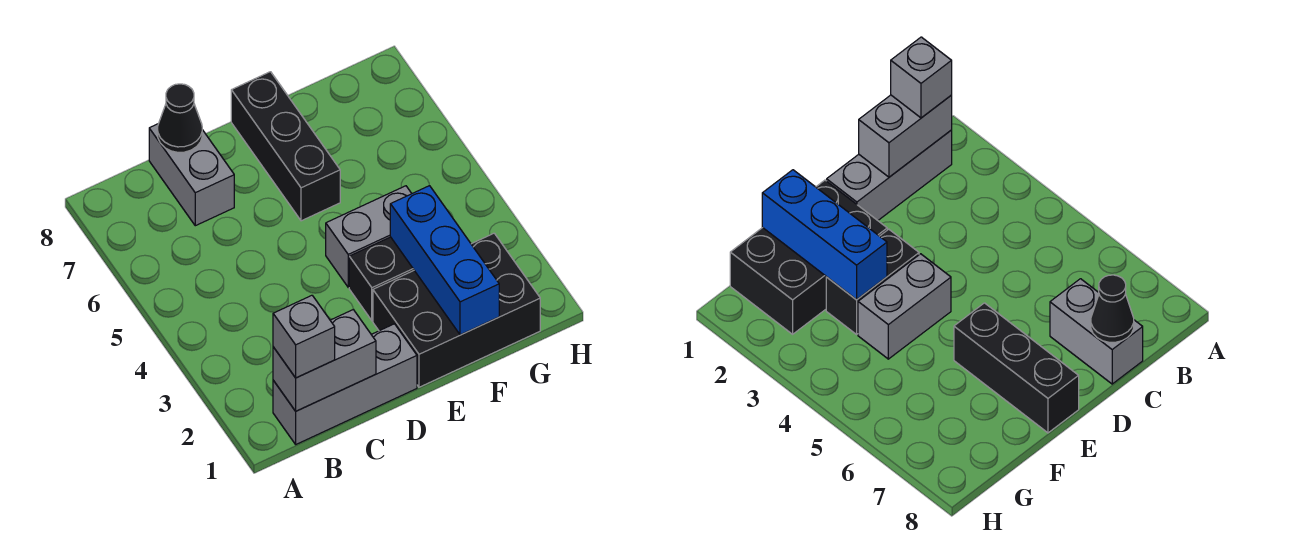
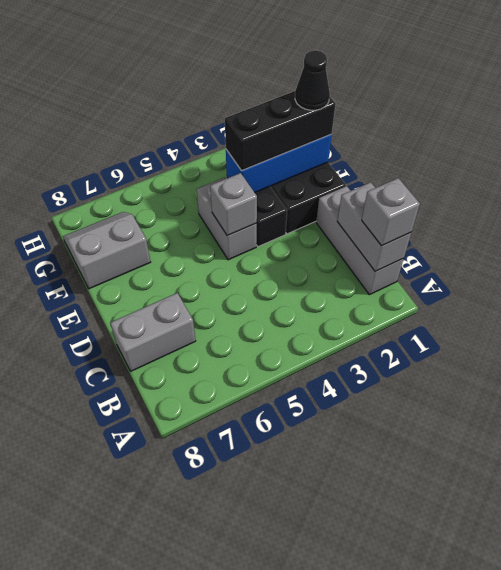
black 1x1 cone [158,84,202,152] -> black 1x1 cone moved to [295,50,330,110]
none -> grey 1x1 brick [210,173,257,236]
black 1x3 brick [231,72,340,221] -> black 1x3 brick moved to [225,91,336,171]
none -> grey 2x2 slope [63,212,150,289]

